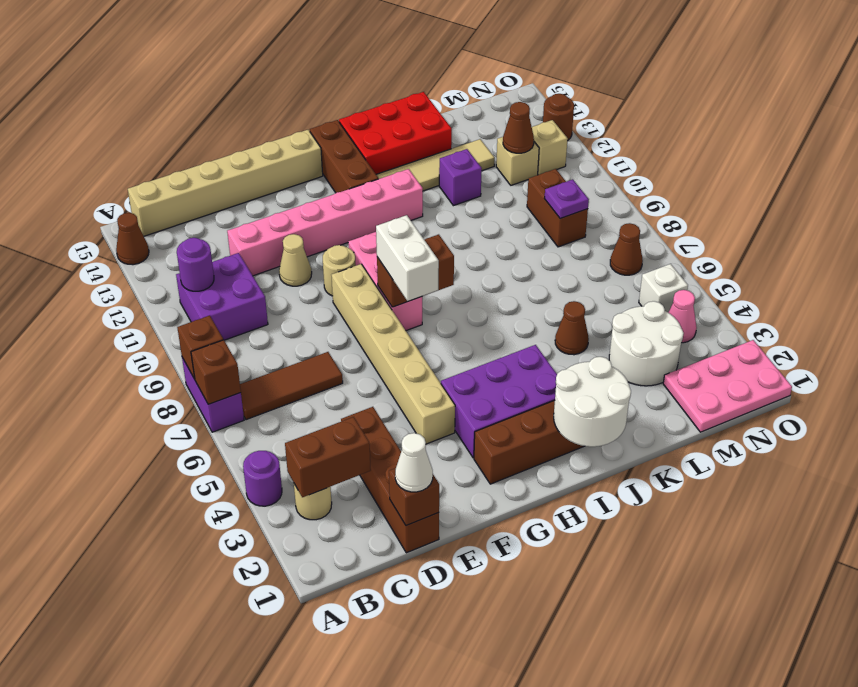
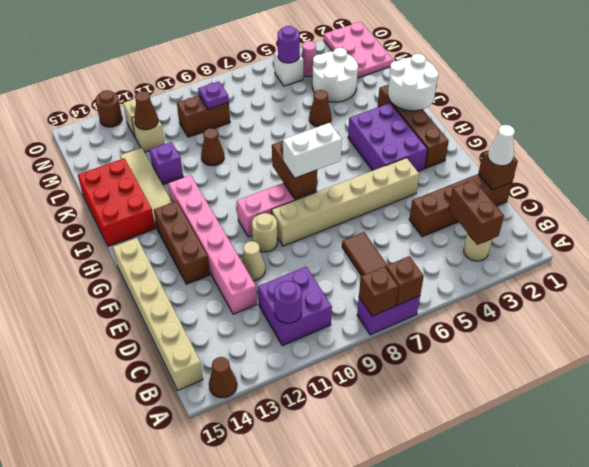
purple 1x1 round brick [243,451,282,506] -> purple 1x1 round brick moved to [278,26,300,63]
brown 1x3 brick [310,120,378,193] -> brown 1x3 brick turned to [154,201,210,284]
brown 1x1 cone [610,223,643,275] -> brown 1x1 cone moved to [201,128,224,166]

